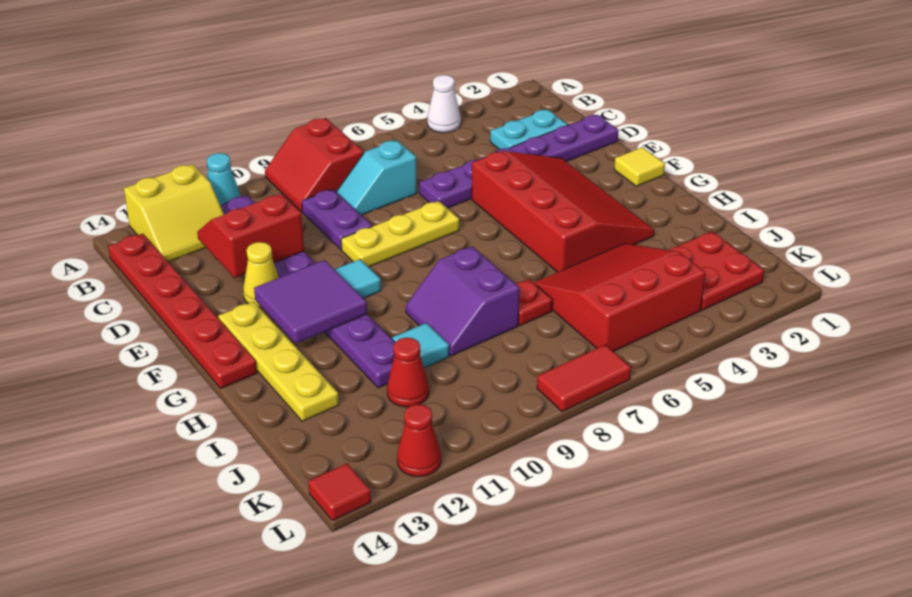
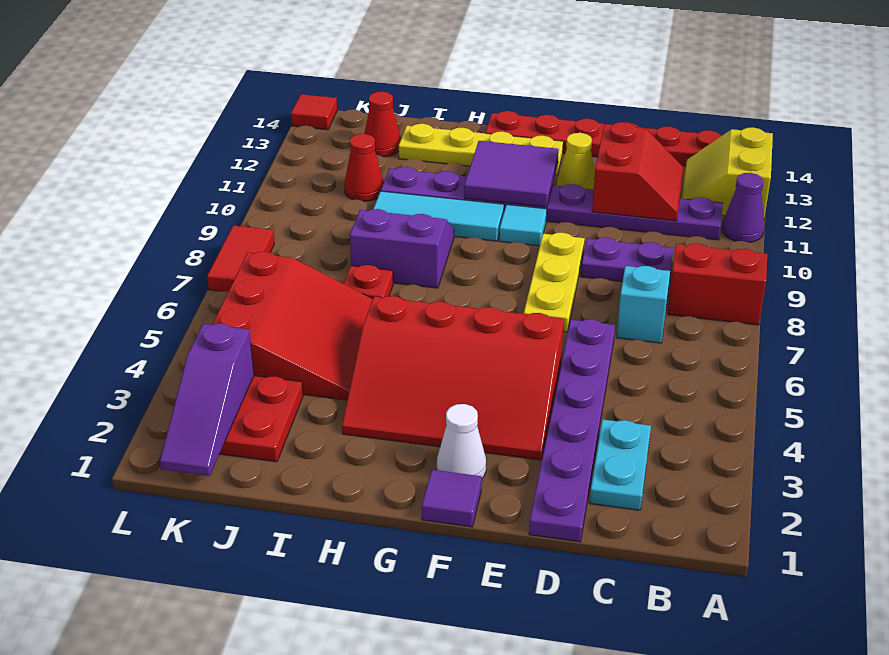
white 1x1 cone [427,75,461,133] -> white 1x1 cone moved to [437,404,486,478]
cyan 1x1 cone [207,153,241,205] -> purple 1x1 cone [722,173,765,242]
yellow 1x1 tile [614,147,665,186] -> purple 1x1 tile [422,470,482,527]
cyan 1x1 tile [393,323,449,368] -> cyan 1x3 tile [373,191,504,241]
none -> purple 1x3 slope [160,324,254,476]
red 1x1 cone [397,404,441,477] -> red 1x1 cone moved to [364,92,401,157]

